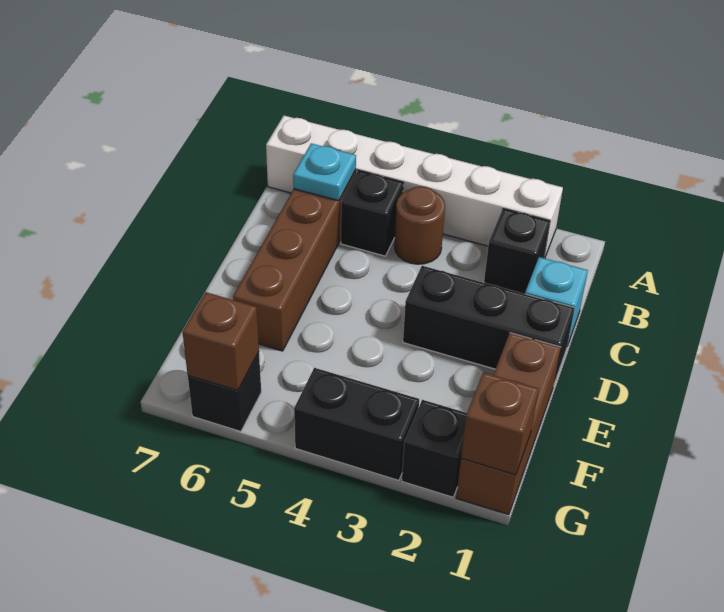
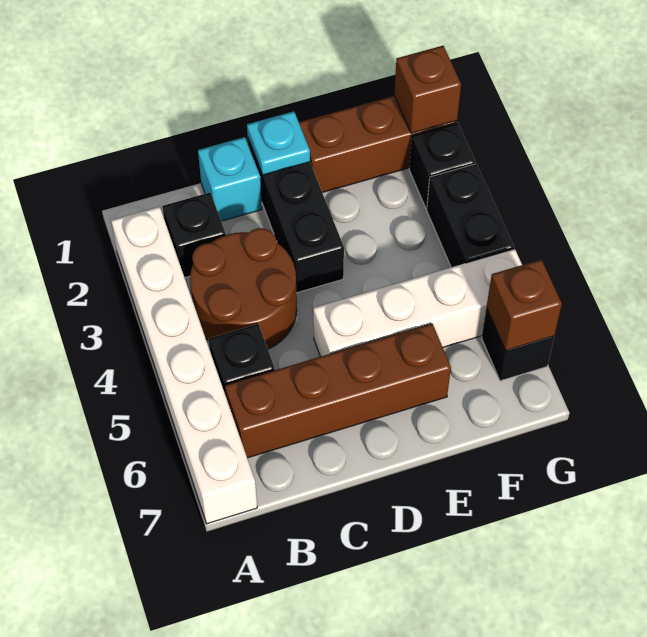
brown 1x1 round brick [394,186,445,264] -> brown 2x2 round brick [190,228,297,349]
cyan 1x1 plate [293,143,356,201] -> cyan 1x1 plate moved to [247,111,310,175]
none -> white 1x4 brick [313,249,522,357]

